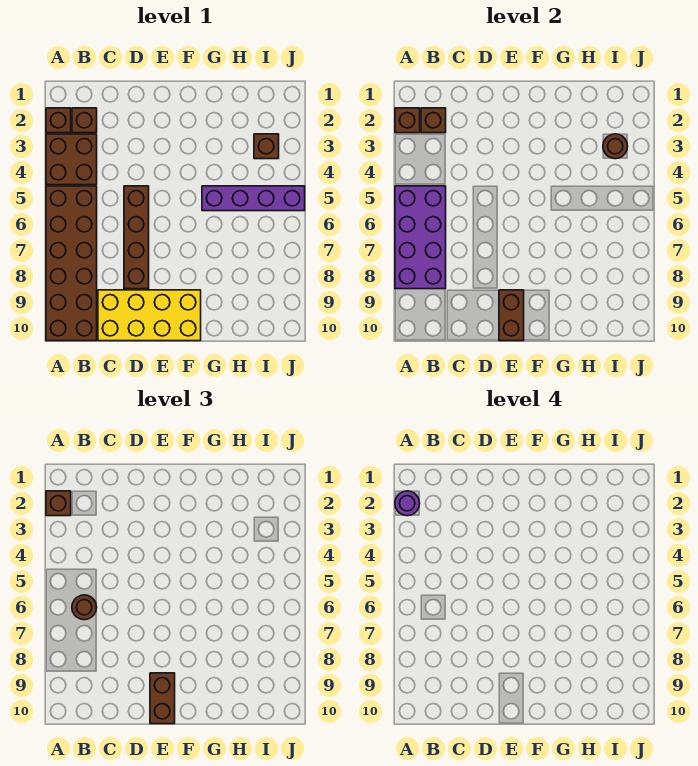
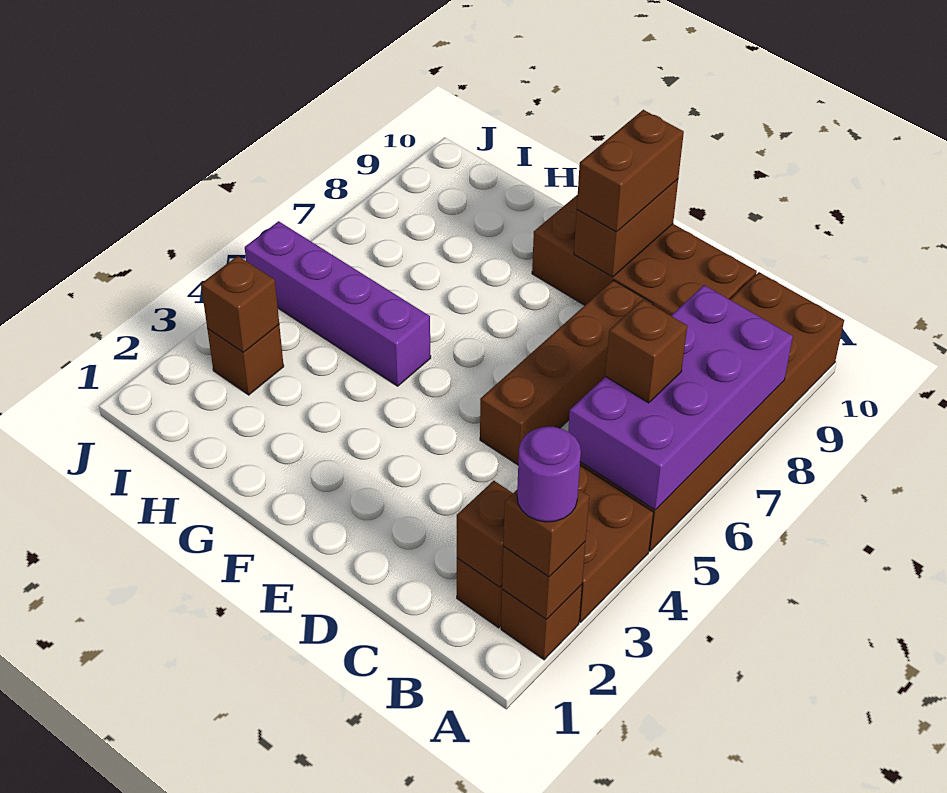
brown 1x1 round brick [72,595,97,620] -> brown 1x1 brick [605,300,687,403]
yellow 2x4 brick [98,290,201,341] -> brown 2x4 brick [532,195,757,316]
brown 1x1 round brick [603,134,628,159] -> brown 1x1 brick [201,256,279,352]

